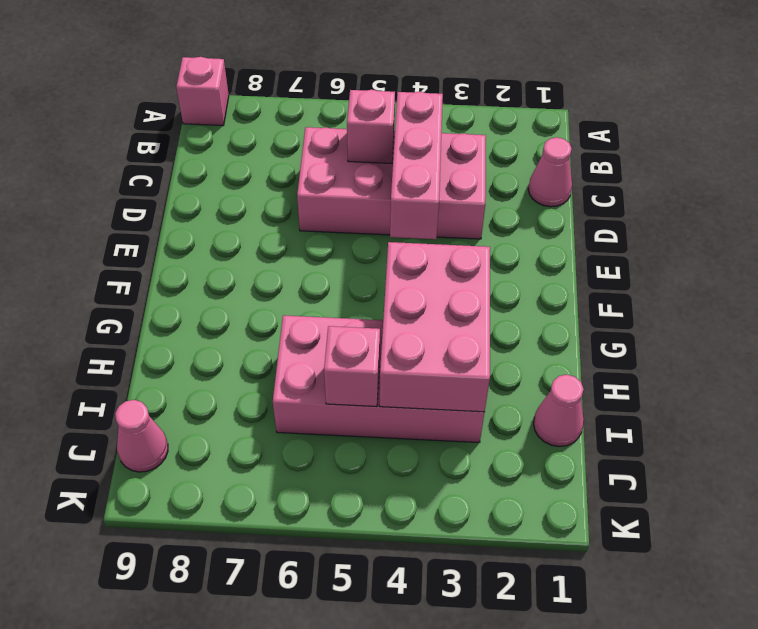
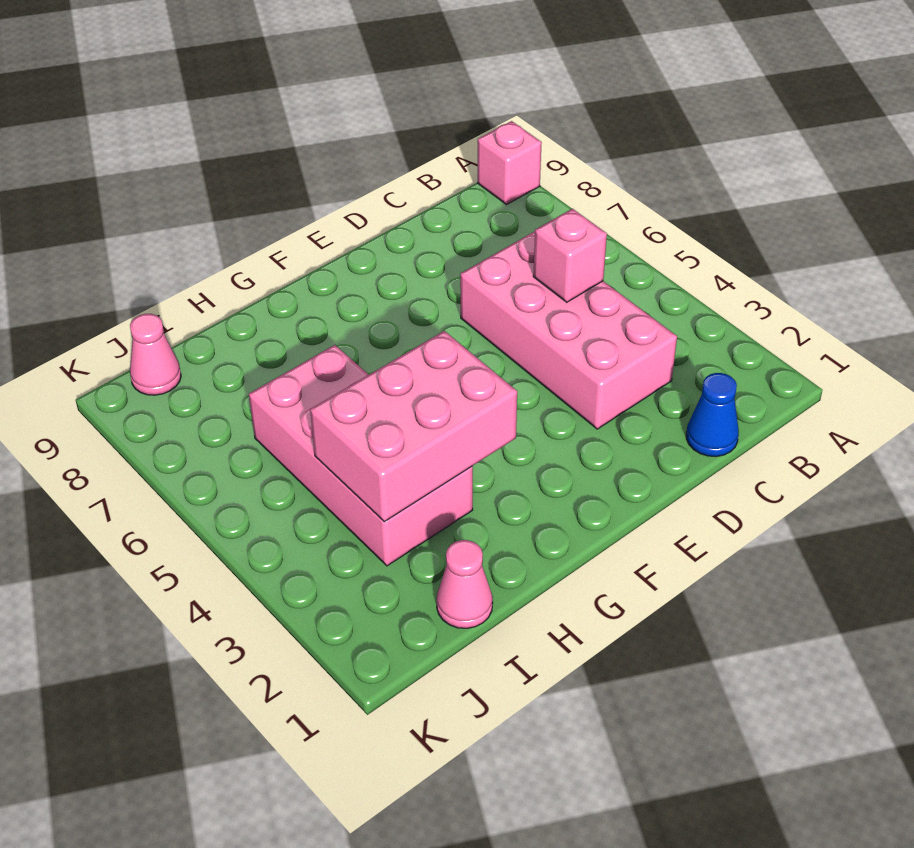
pink 1x1 cone [528,137,572,207] -> blue 1x1 cone [686,373,739,456]
pink 1x3 brick [390,92,443,239] -> none
pink 1x1 brick [324,326,380,407] -> none

